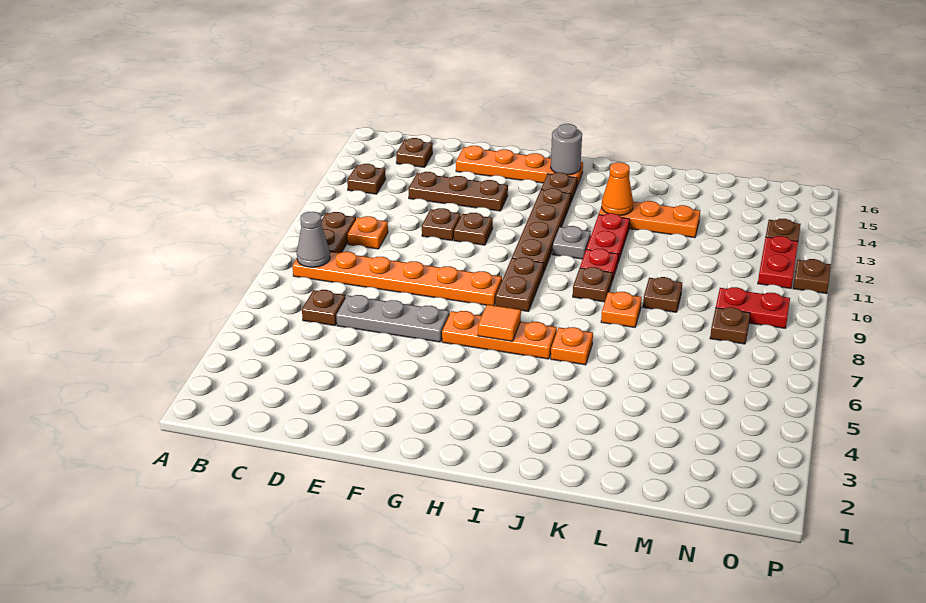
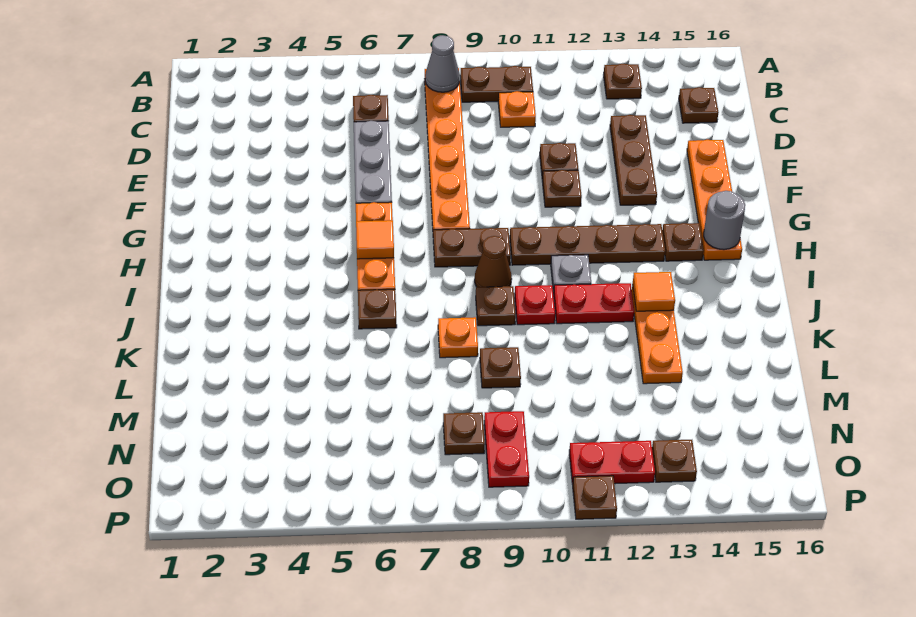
none -> brown 1x1 cone [475,236,512,287]
orange 1x1 plate [551,327,593,365] -> brown 1x1 plate [358,289,397,329]
orange 1x1 cone [602,162,633,216] -> orange 1x1 tile [633,272,675,311]

